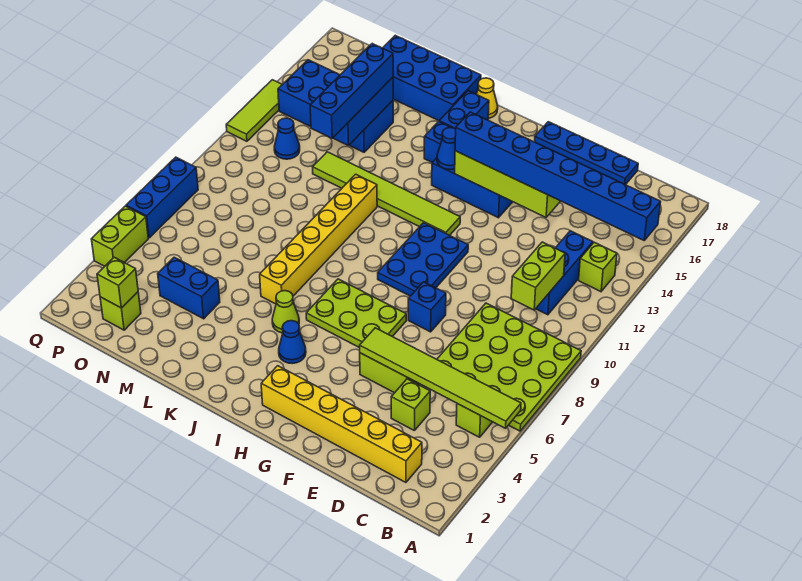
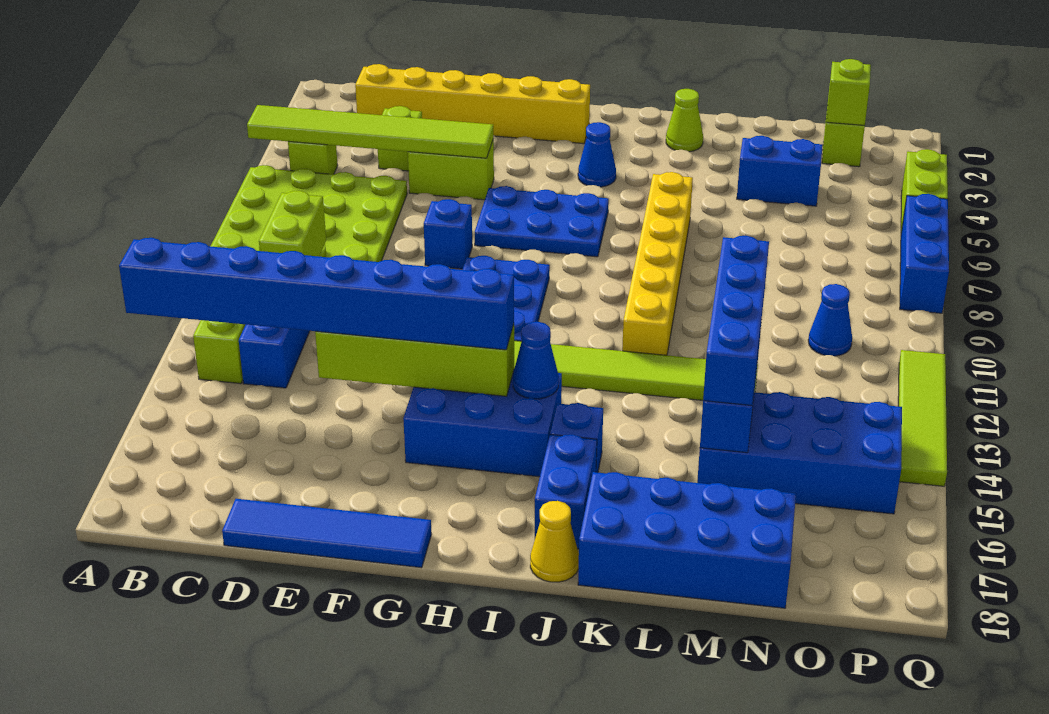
blue 1x4 plate [535,122,638,185] -> blue 1x4 tile [222,499,432,568]
lime 2x3 plate [306,279,406,348] -> blue 2x3 plate [475,186,609,257]
lime 1x1 cone [272,291,299,333] -> lime 1x1 cone moved to [666,89,703,152]
blue 1x1 cone [274,118,300,159] -> blue 1x1 cone moved to [808,284,852,356]
lime 1x3 tile [226,80,282,141] -> lime 1x4 tile [898,350,947,486]

